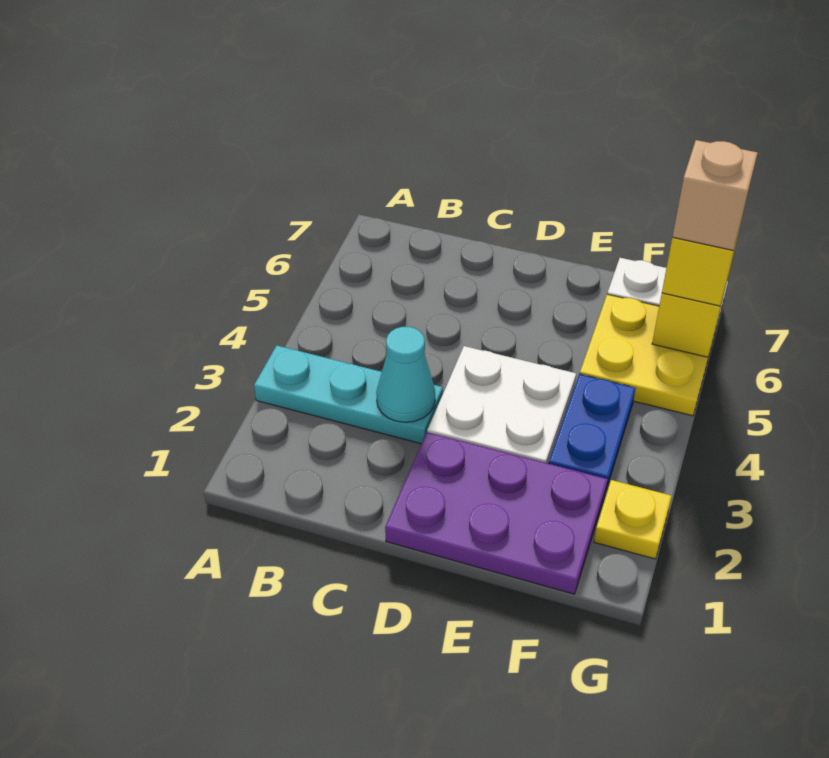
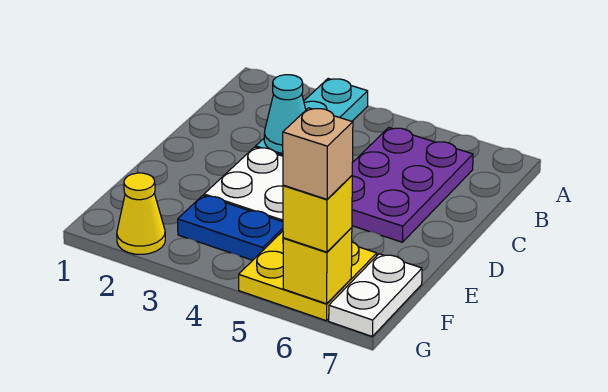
purple 2x3 plate [385,432,608,594] -> purple 2x3 plate moved to [352,128,473,242]
yellow 1x1 plate [594,480,672,559] -> yellow 1x1 cone [117,173,165,254]

